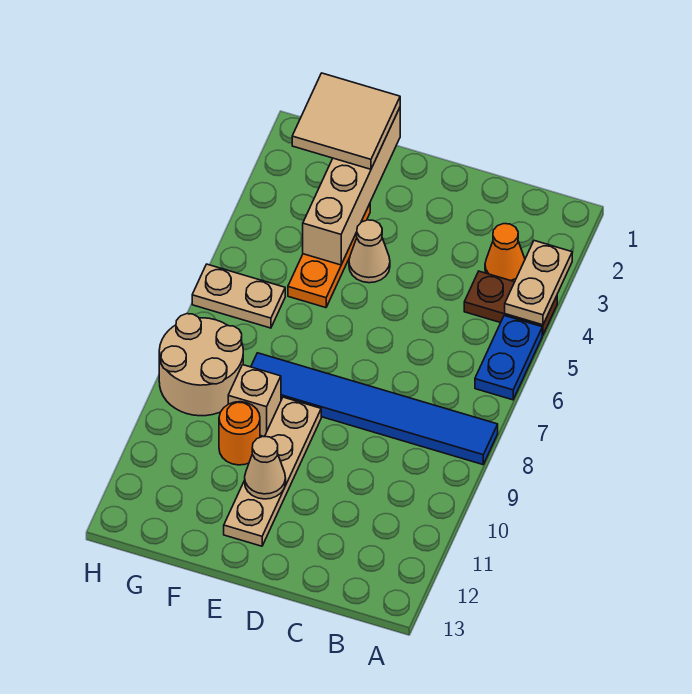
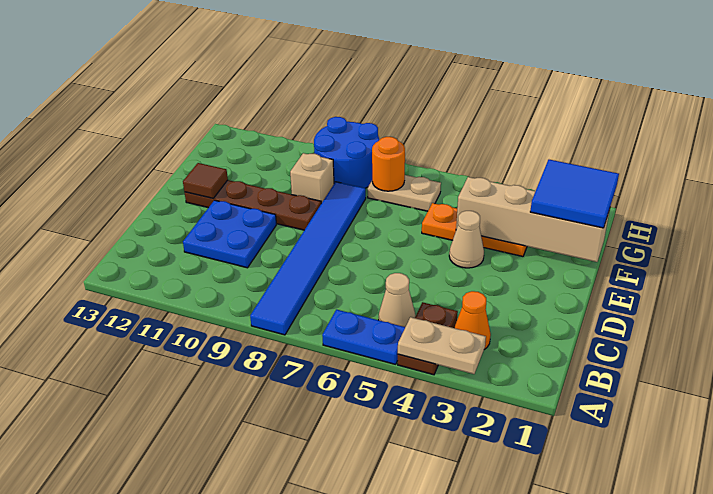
none -> blue 2x2 plate [183,200,276,268]
tan 1x4 plate [224,397,321,546] -> brown 1x4 plate [185,180,321,230]
tan 1x1 cone [245,437,286,499] -> tan 1x1 cone moved to [379,273,415,327]
none -> brown 1x1 tile [183,163,228,198]
tan 2x2 tile [292,73,400,169] -> blue 2x2 tile [530,160,619,228]
orange 1x1 round brick [219,402,260,465] -> orange 1x1 round brick moved to [372,137,405,191]
tan 1x2 plate [192,264,285,328] -> tan 1x2 plate turned to [368,175,441,211]
tan 2x2 round brick [159,314,243,416] -> blue 2x2 round brick [314,117,379,188]

